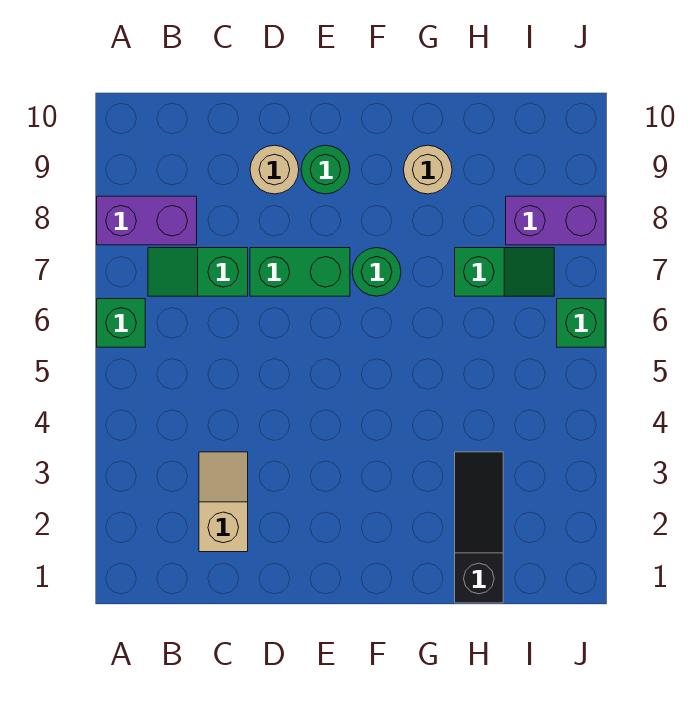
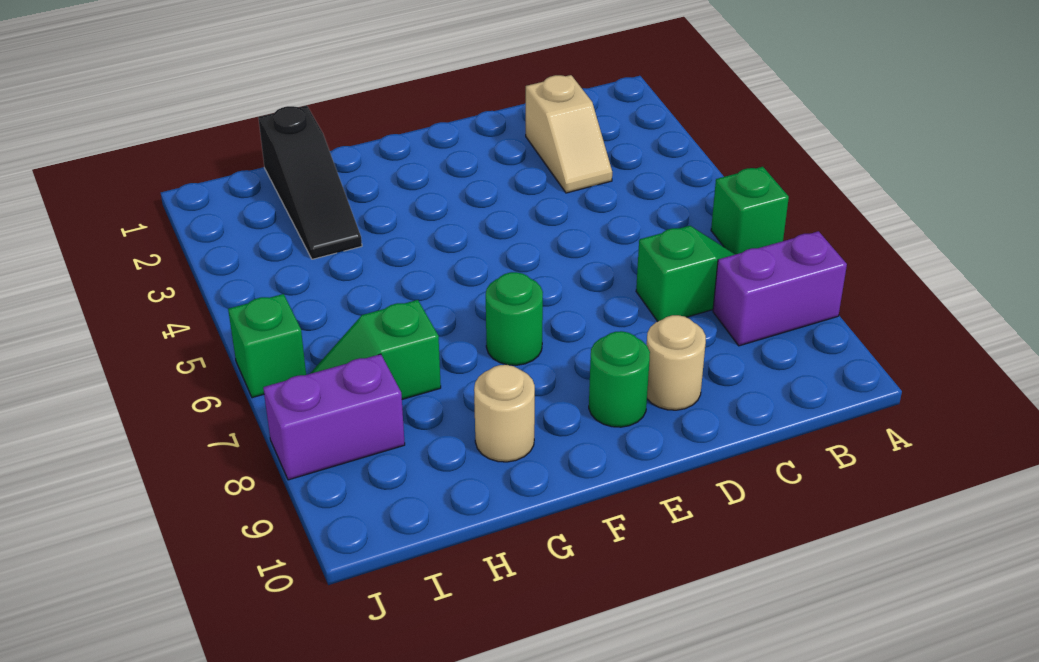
green 1x2 brick [250,248,350,296] -> none

